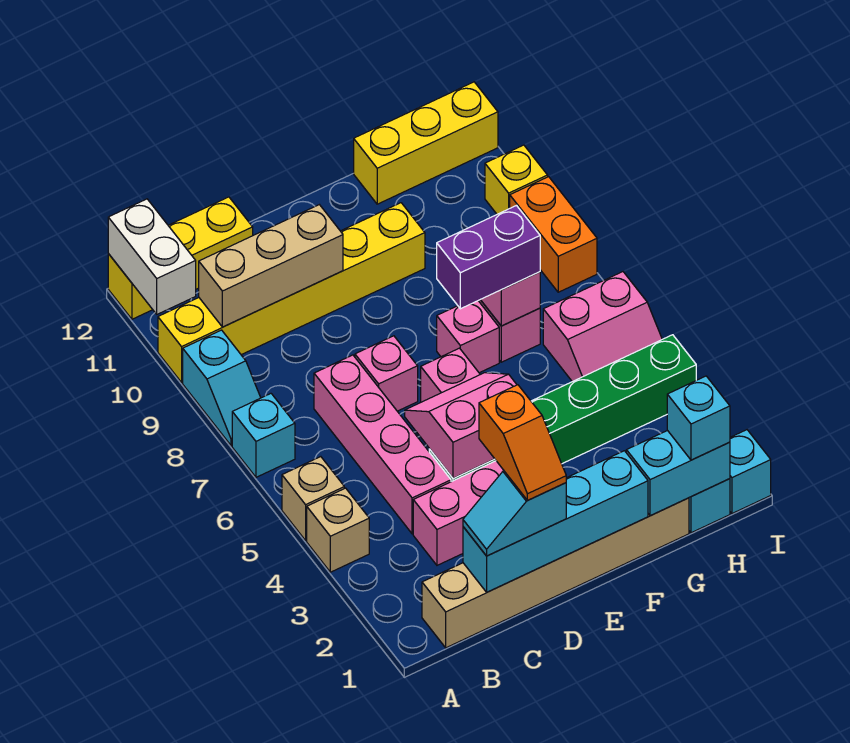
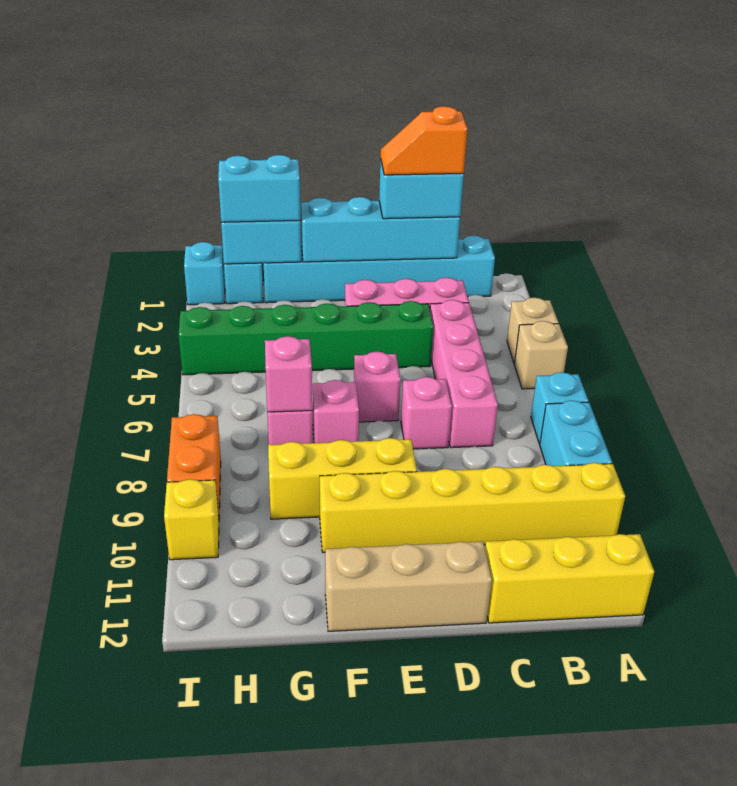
cyan 1x2 slope [183,330,261,446] -> cyan 1x2 brick [540,400,612,466]
white 1x2 brick [108,199,196,314] -> none
tan 1x6 brick [422,498,689,648] -> cyan 1x6 brick [264,236,495,303]
tan 1x3 brick [199,205,343,327] -> tan 1x3 brick moved to [325,542,492,631]
cyan 1x2 slope [463,471,566,556] -> cyan 1x2 brick [379,159,464,219]
orange 1x2 slope [479,385,566,500] -> orange 1x2 slope turned to [381,106,468,175]
pink 2x2 slope [405,373,517,478] -> none
purple 1x2 brick [437,206,540,309] -> none
yellow 1x3 brick [354,82,498,204] -> yellow 1x3 brick moved to [268,438,417,519]
cyan 1x1 brick [667,376,730,460] -> cyan 1x2 brick [218,155,300,222]
pink 2x2 slope [543,272,662,382] -> none

